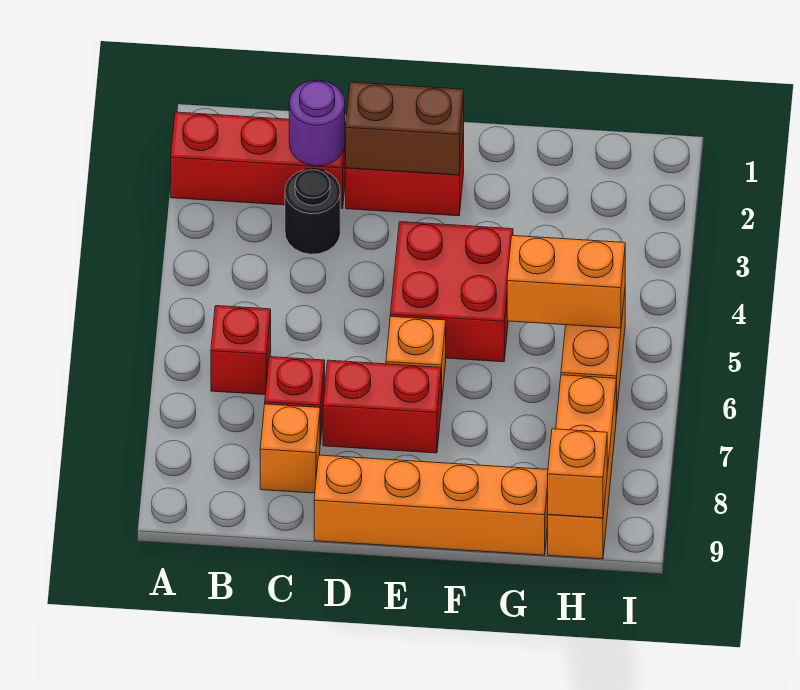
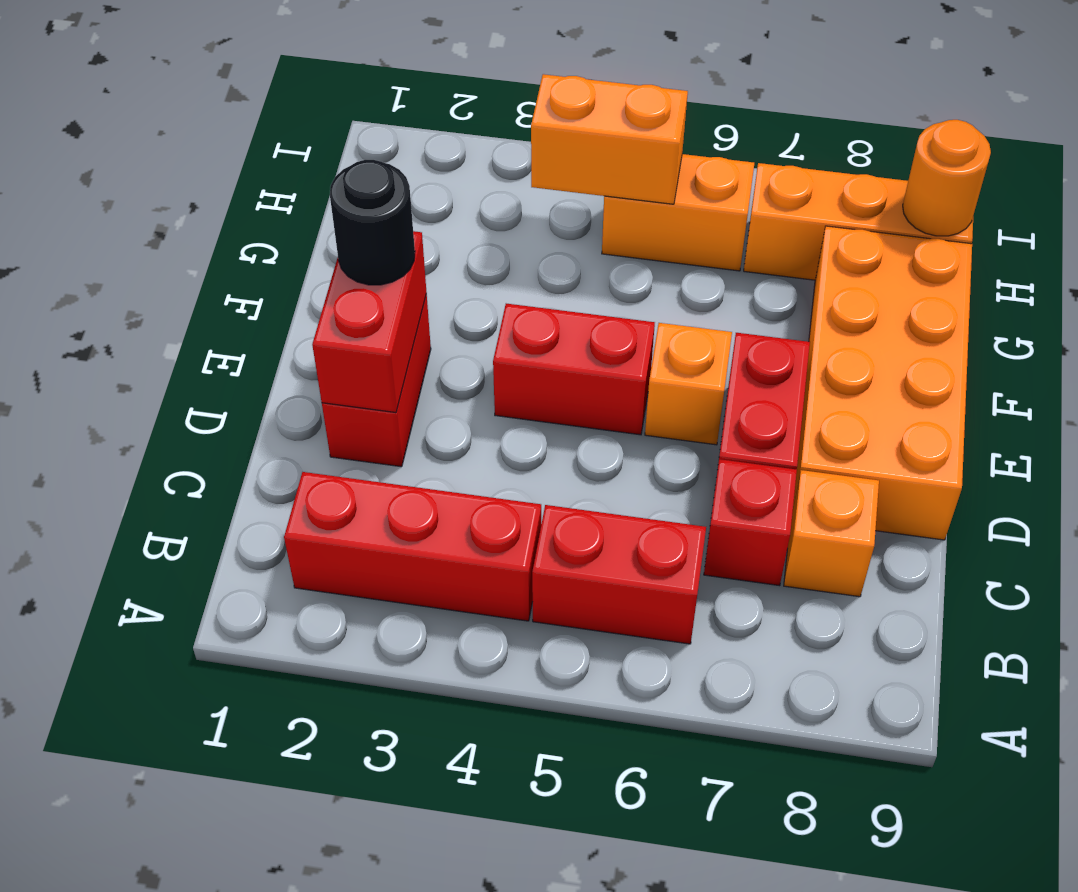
red 1x3 brick [171,112,346,209] -> red 1x3 brick turned to [284,472,541,621]
red 1x1 brick [211,306,271,395] -> red 1x2 brick [532,505,706,644]
purple 1x1 round brick [289,80,345,166] -> none
black 1x1 round brick [285,169,340,254] -> black 1x1 round brick moved to [330,160,415,285]
brown 1x2 brick [346,82,464,175] -> red 1x2 brick [312,231,427,413]
orange 1x4 brick [314,455,548,555] -> orange 2x4 brick [793,226,972,540]
red 2x2 brick [390,222,513,362] -> red 1x2 brick [493,304,655,435]
orange 1x2 brick [507,236,625,328] -> orange 1x2 brick turned to [531,74,688,204]
orange 1x1 brick [548,429,607,518] -> orange 1x1 round brick [903,120,991,236]

